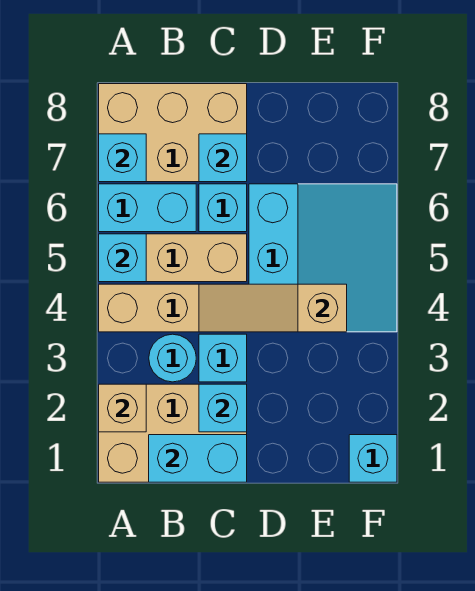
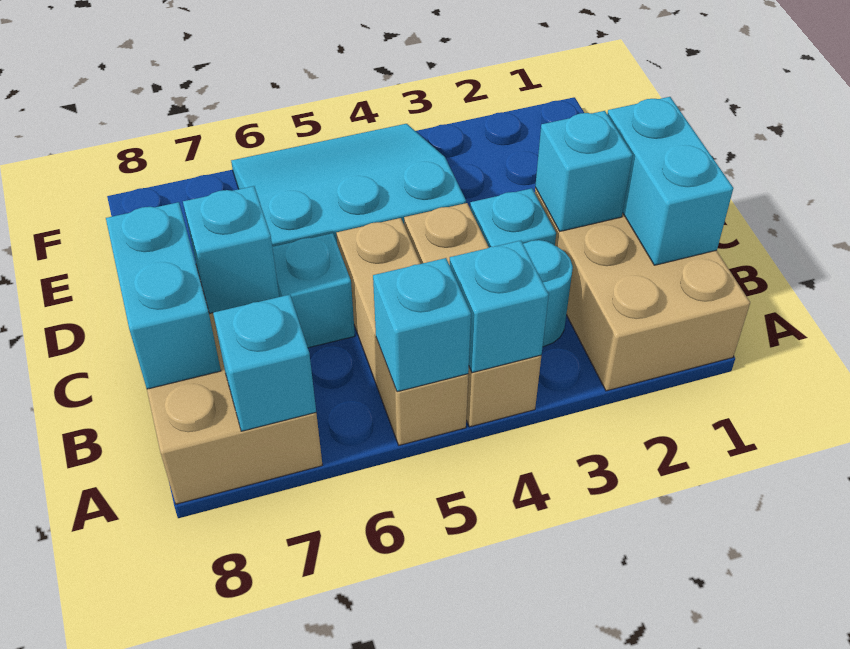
tan 1x1 brick [99,384,146,432] -> none
cyan 1x2 brick [99,184,196,232] -> cyan 1x2 brick moved to [106,202,221,389]
tan 1x3 slope [199,284,347,332] -> none
cyan 1x1 brick [349,435,397,482] -> cyan 1x1 brick moved to [450,241,549,373]

